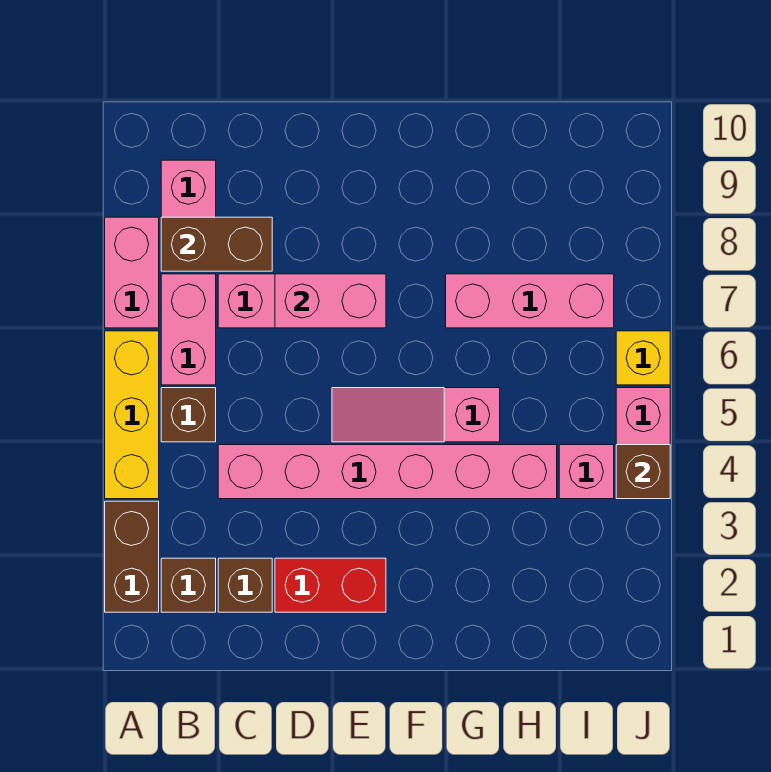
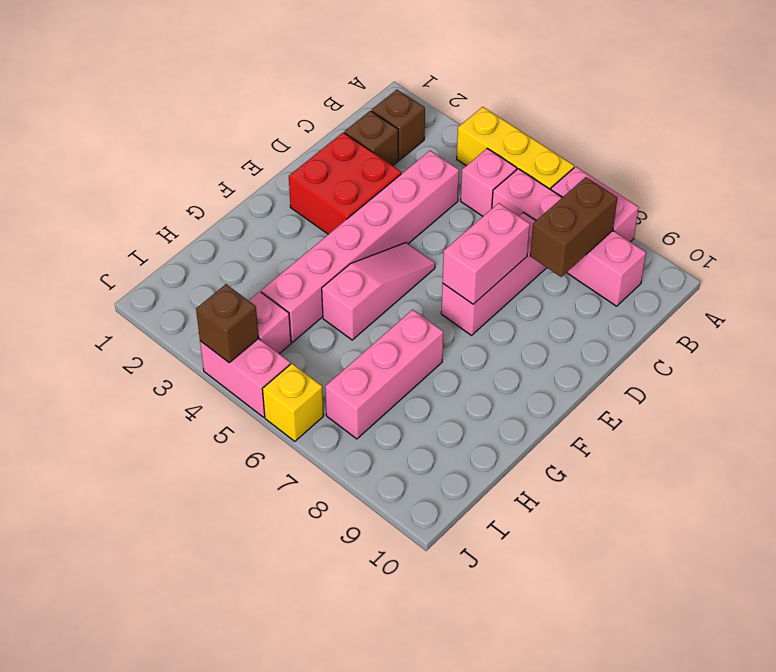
brown 1x2 brick [105,501,159,612] -> none
brown 1x1 brick [161,388,216,442] -> pink 1x1 brick [461,148,517,216]
red 1x2 brick [275,558,386,612] -> red 2x2 brick [289,133,401,234]

